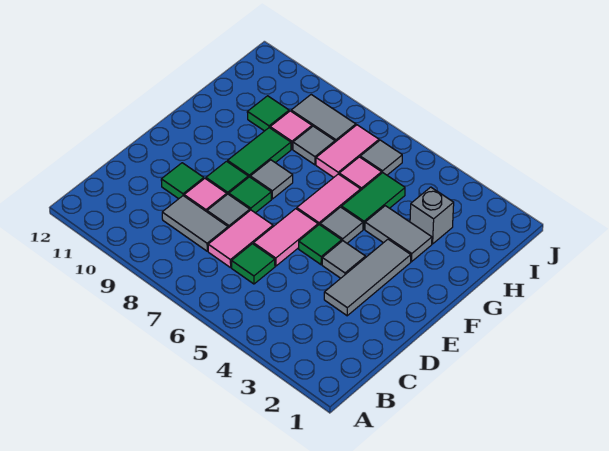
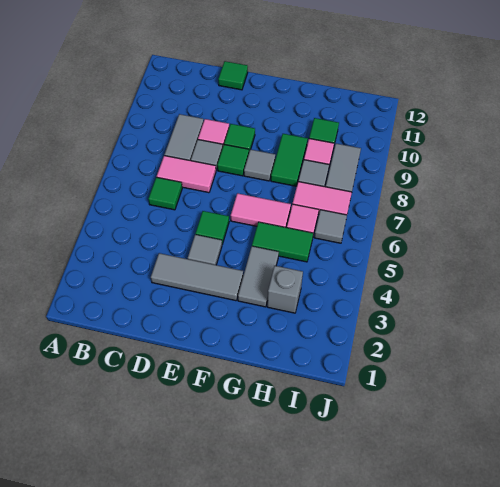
pink 1x2 tile [253,209,318,266] -> none
green 1x1 tile [161,163,204,199] -> green 1x1 tile moved to [218,61,248,90]
grey 1x1 tile [320,207,363,243] -> none
green 1x2 tile [228,128,291,177] -> green 1x2 tile turned to [271,134,308,186]

